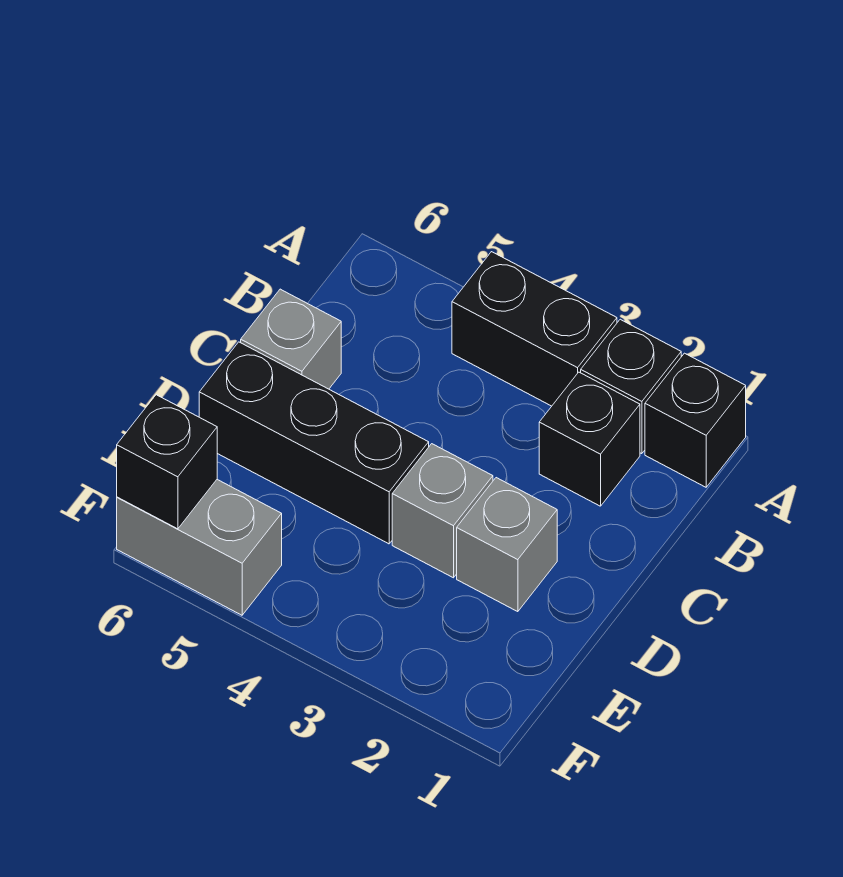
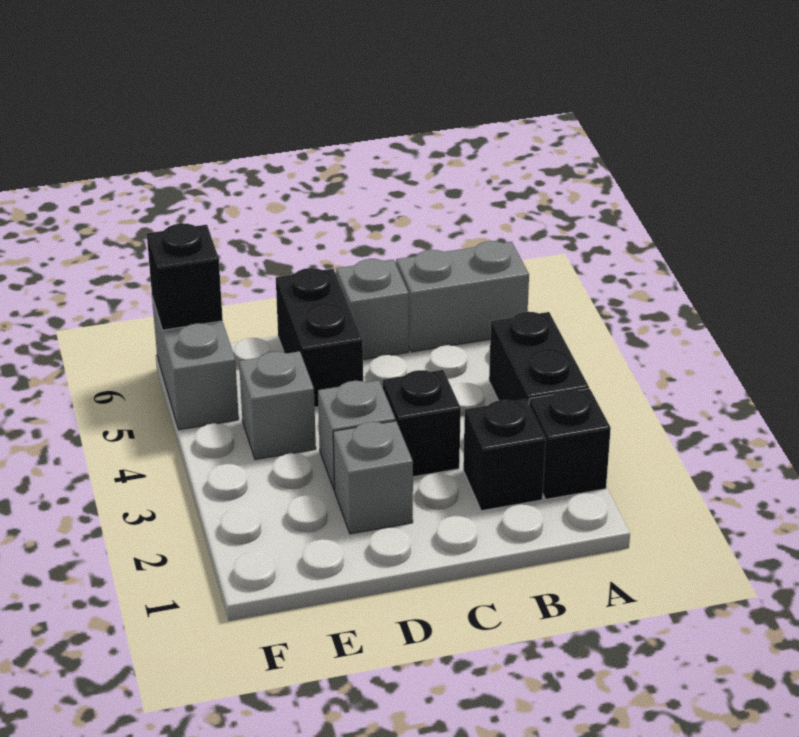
black 1x1 brick [645,353,746,487] -> black 1x1 brick moved to [383,370,461,477]
none -> grey 1x2 brick [396,241,529,352]
black 1x3 brick [199,342,429,544] -> black 1x2 brick [276,268,363,407]
none -> grey 1x1 brick [239,351,316,460]

